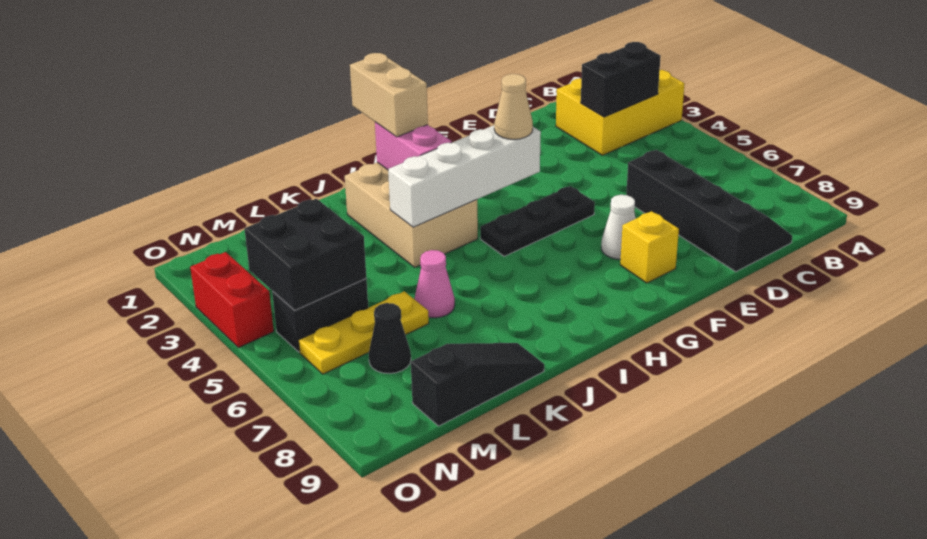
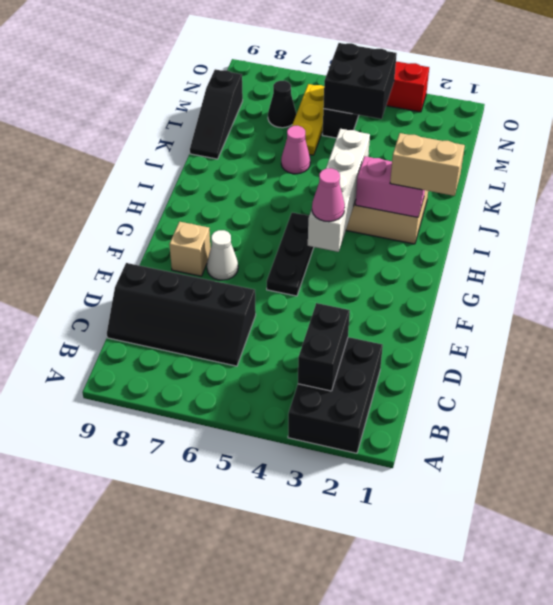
yellow 2x3 brick [556,70,685,155] -> black 2x3 brick [288,337,383,453]
yellow 1x1 brick [620,211,679,283] -> tan 1x1 brick [169,222,211,276]
tan 1x1 cone [494,74,533,139] -> pink 1x1 cone [312,168,345,222]

